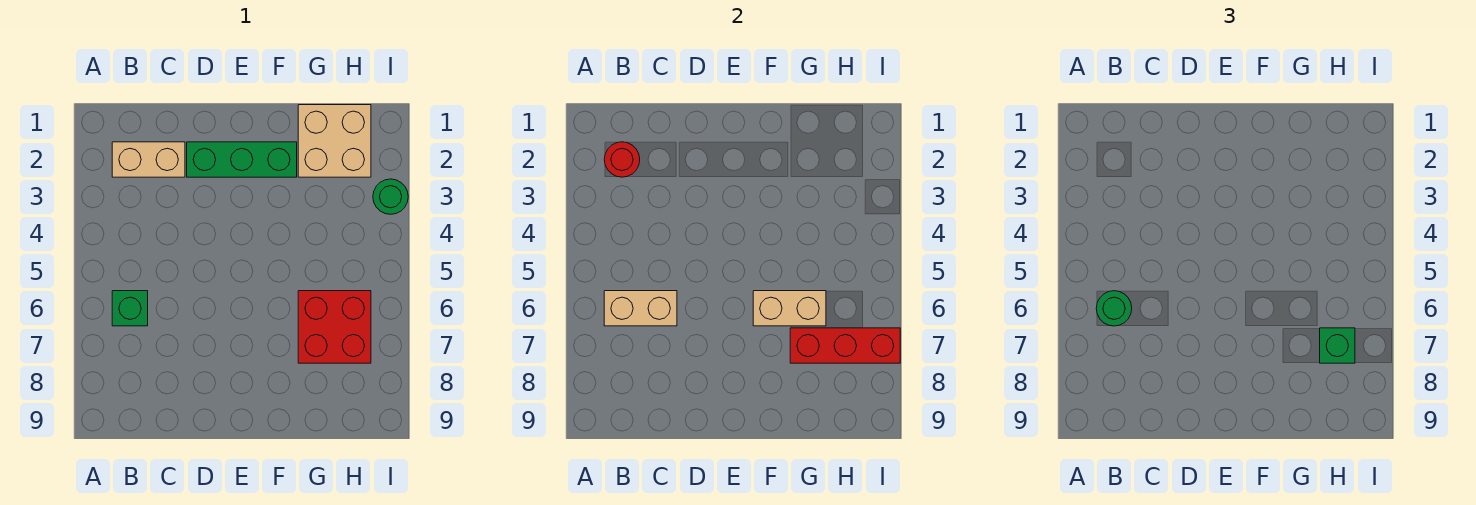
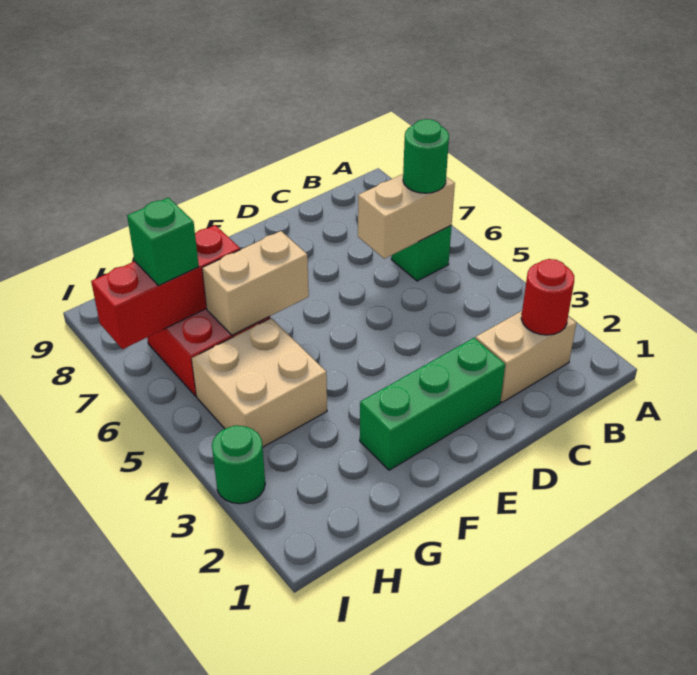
tan 2x2 brick [298,105,371,177] -> tan 2x2 brick moved to [192,318,327,447]

